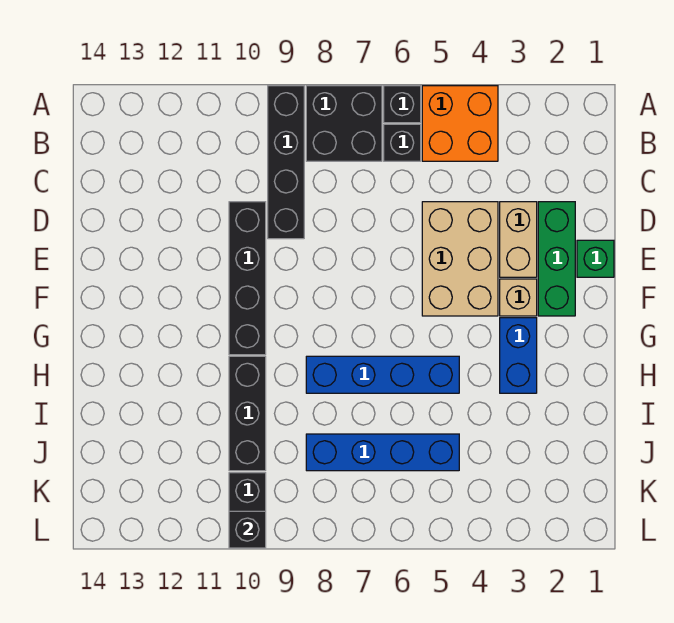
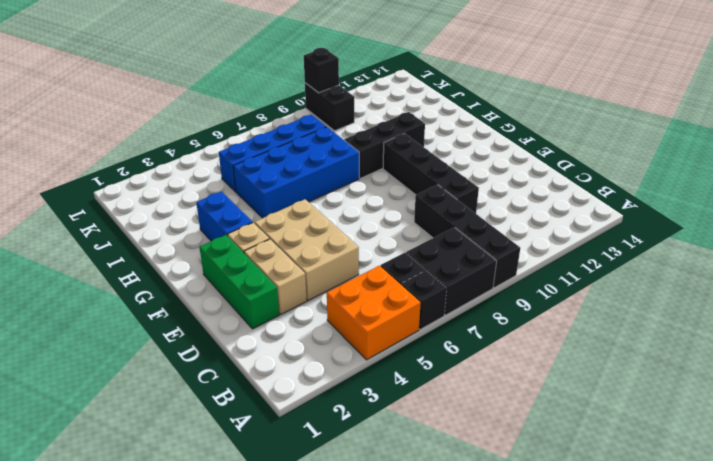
green 1x1 brick [577,240,614,277] -> none
blue 1x4 brick [306,356,459,393] -> blue 2x4 brick [233,127,359,218]
black 1x3 brick [229,356,266,471] -> black 1x3 brick turned to [344,112,425,178]

